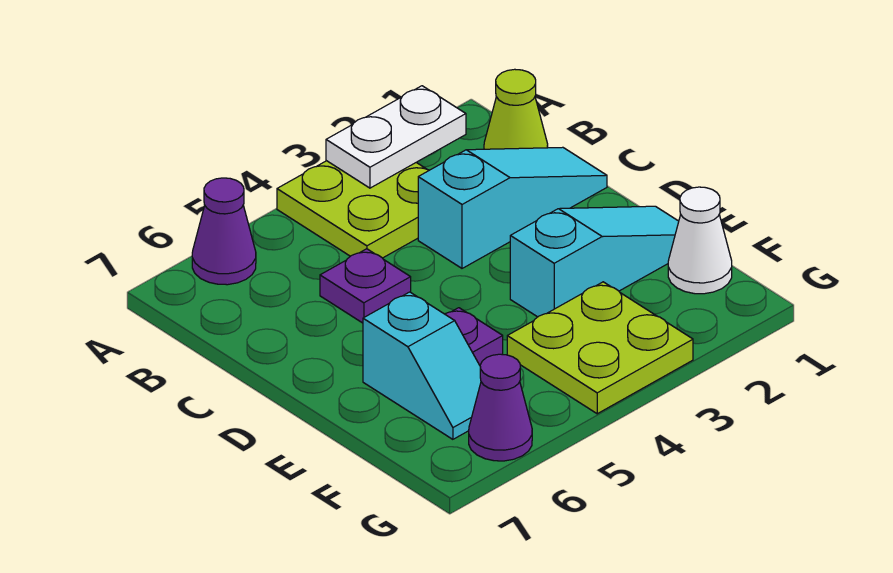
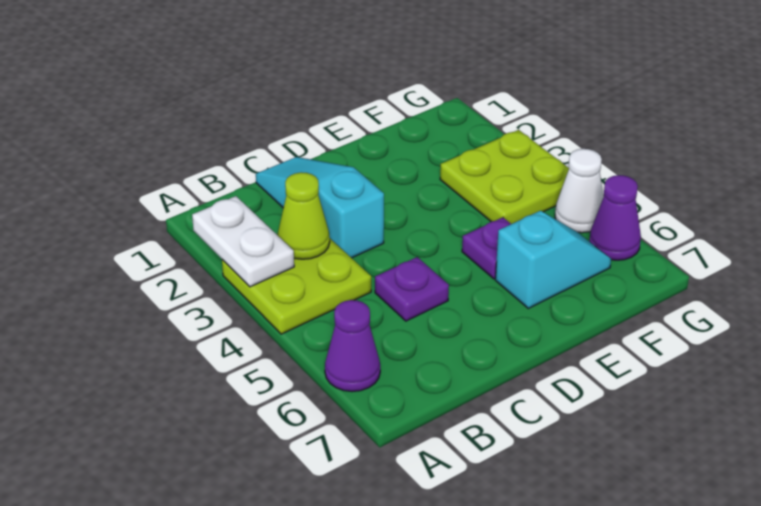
lime 1x1 cone [484,69,548,149] -> lime 1x1 cone moved to [278,172,330,259]
cyan 1x3 slope [510,206,679,317] -> none
white 1x1 cone [668,187,732,294] -> white 1x1 cone moved to [555,149,604,233]

